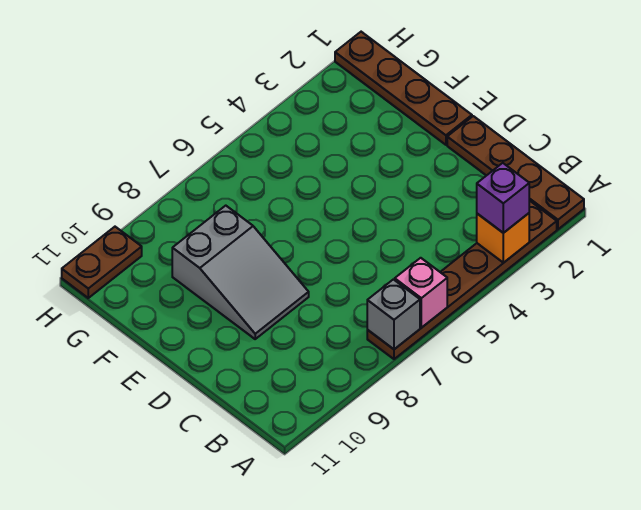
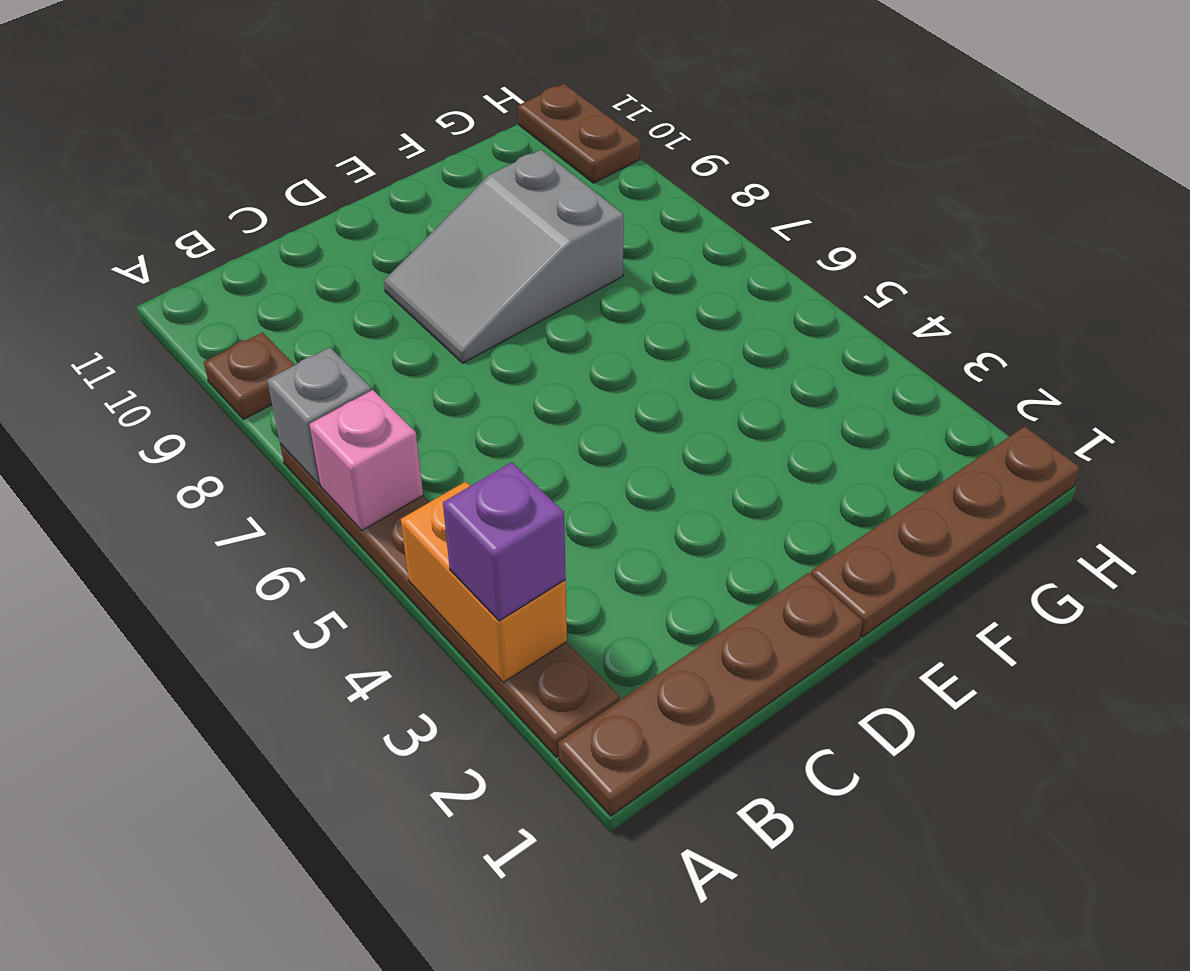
orange 1x1 brick [477,213,529,263] -> orange 1x2 brick [401,482,567,682]
none -> brown 1x1 plate [204,332,294,419]

